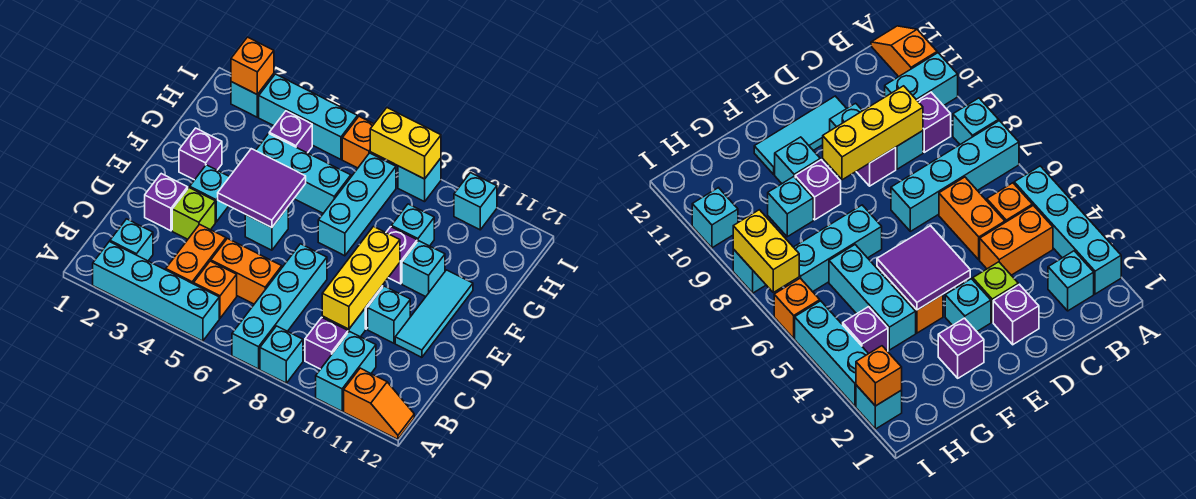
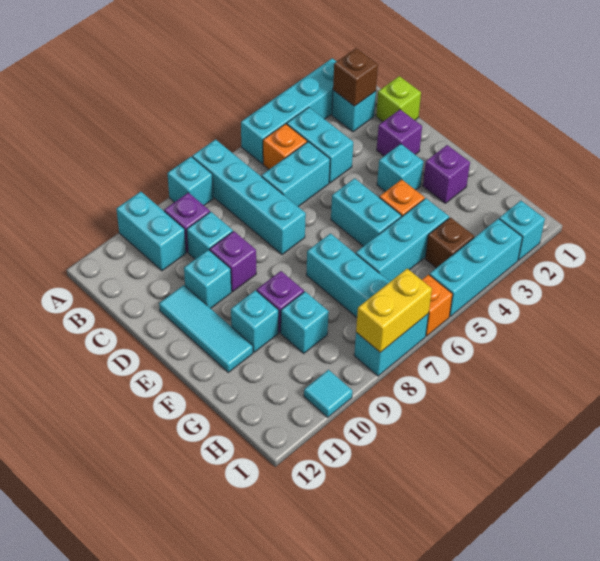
orange 1x2 slope [344,368,414,439] -> none
none -> brown 1x1 brick [333,48,378,106]
orange 1x2 brick [166,224,226,284] -> cyan 1x2 brick [287,107,353,183]
orange 1x2 brick [211,239,282,304] -> cyan 1x2 brick [262,142,330,207]
yellow 1x3 brick [322,227,400,329] -> none
lime 1x1 brick [172,188,215,239] -> lime 1x1 brick moved to [376,76,421,122]
purple 2x2 tile [218,149,306,228] -> none
cyan 1x1 brick [245,207,288,250] -> cyan 1x2 brick [331,178,401,246]
purple 1x1 brick [269,111,312,153] -> brown 1x1 brick [425,218,474,268]
orange 1x1 brick [231,37,274,95] -> none
cyan 1x1 brick [398,158,441,202] -> cyan 1x2 brick [354,314,429,376]
cyan 1x1 brick [454,173,497,230] -> cyan 1x1 tile [304,370,352,417]

